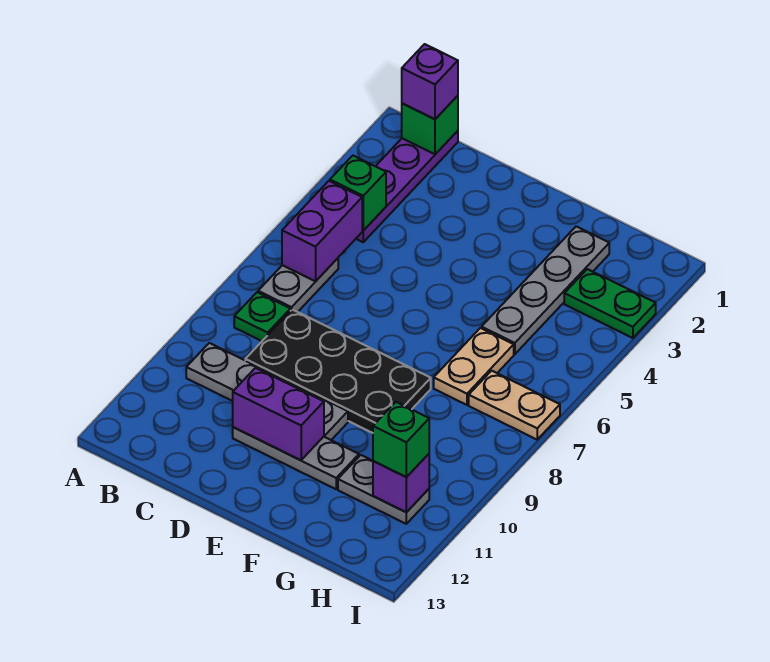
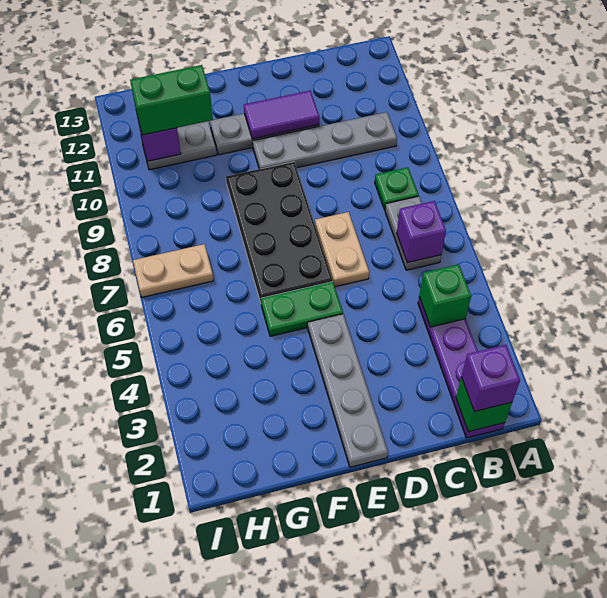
purple 1x2 brick [282,181,363,281] -> purple 1x1 brick [397,201,446,263]
black 2x4 plate [245,310,431,433] -> black 2x4 plate turned to [226,162,333,303]
purple 1x2 brick [233,368,324,460] -> purple 1x2 tile [244,91,319,139]
grey 1x4 plate [482,226,609,354] -> grey 1x4 plate moved to [308,314,388,467]
tan 1x2 plate [434,328,514,405] -> tan 1x2 plate moved to [315,212,369,287]
green 1x2 plate [564,269,656,338] -> green 1x2 plate moved to [261,282,343,336]
green 1x1 brick [373,402,429,477] -> green 1x2 brick [130,65,213,135]

